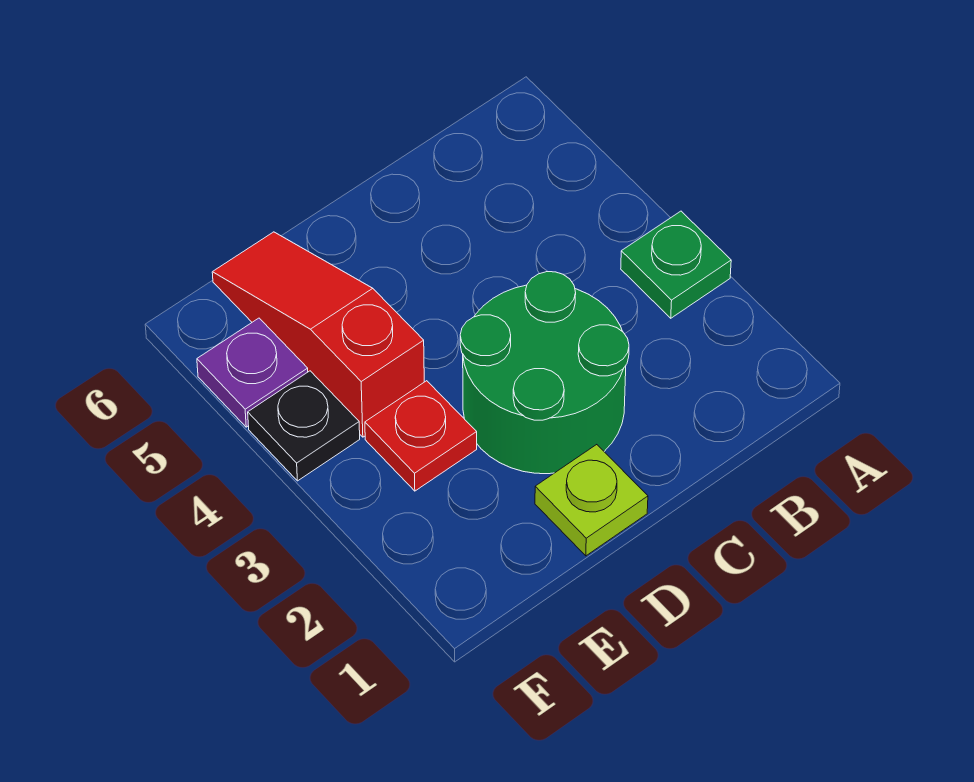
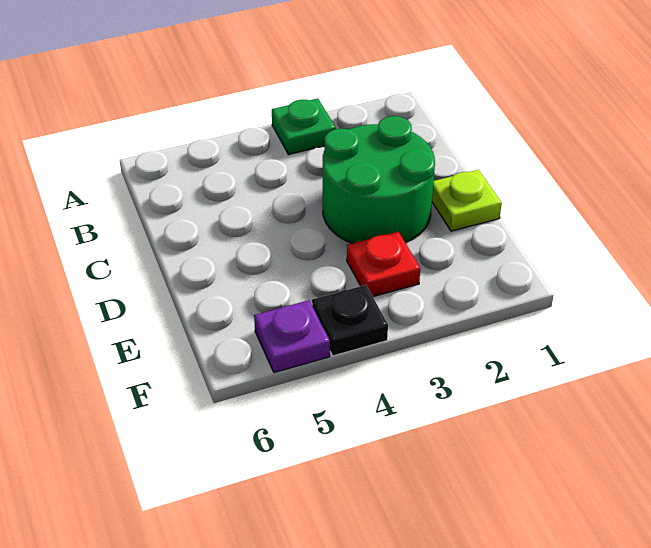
red 1x3 slope [212,232,424,437] -> none

